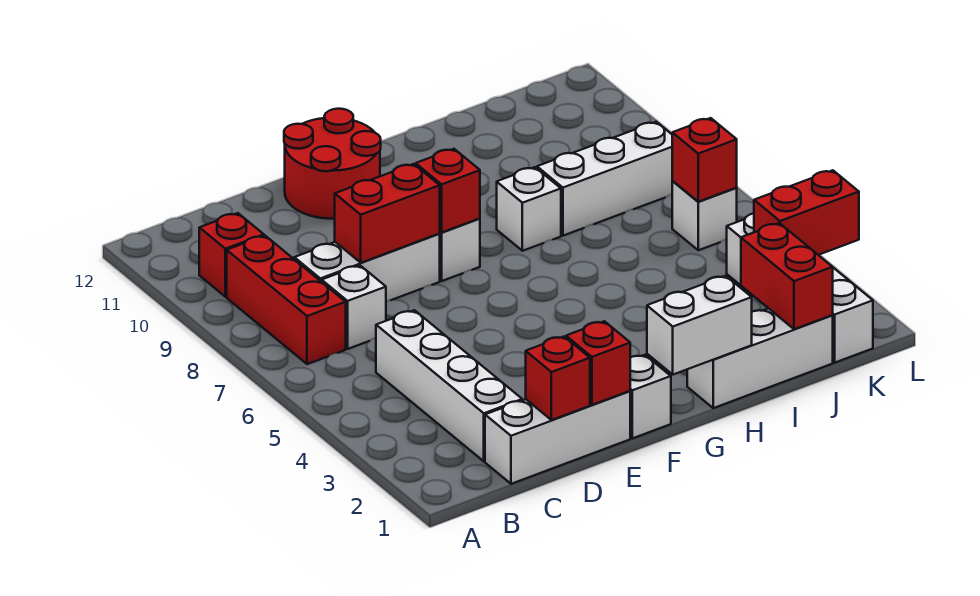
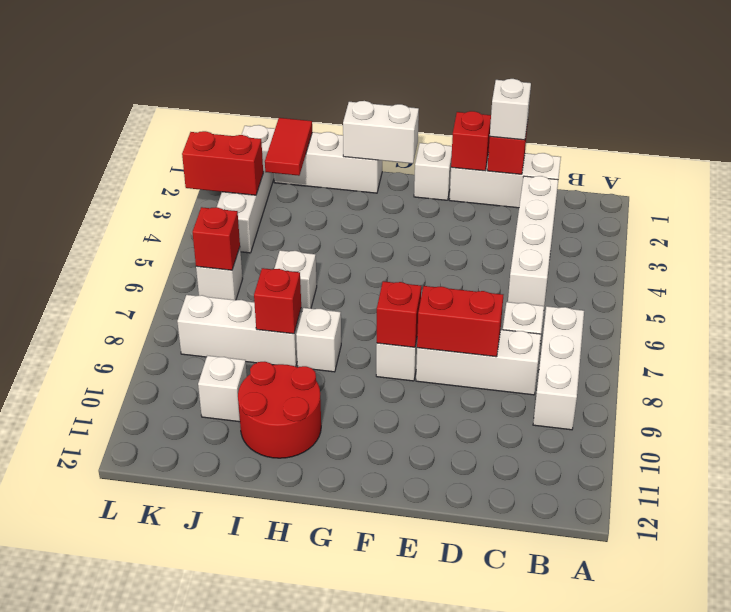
red 1x3 brick [227,236,346,364] -> white 1x3 brick [533,306,584,430]
red 1x1 brick [199,213,264,297] -> red 1x1 brick moved to [254,268,301,334]
none -> white 1x1 brick [490,79,531,140]
red 2x2 round brick [284,109,381,219] -> red 2x2 round brick moved to [238,362,321,458]
none -> white 1x1 brick [274,250,317,310]
red 1x2 brick [741,223,833,329] -> red 1x2 tile [265,118,312,176]
none -> white 1x1 brick [198,356,247,422]

